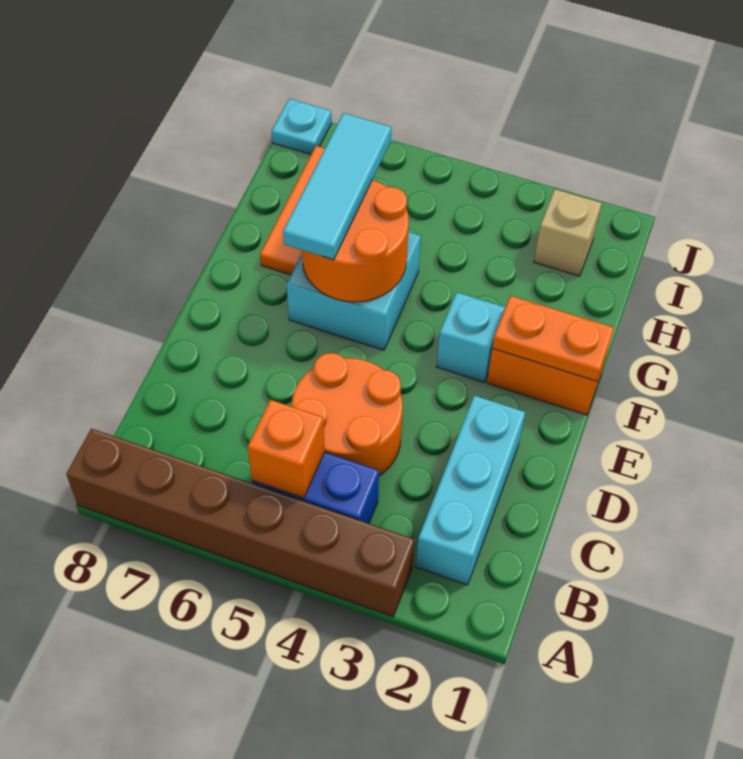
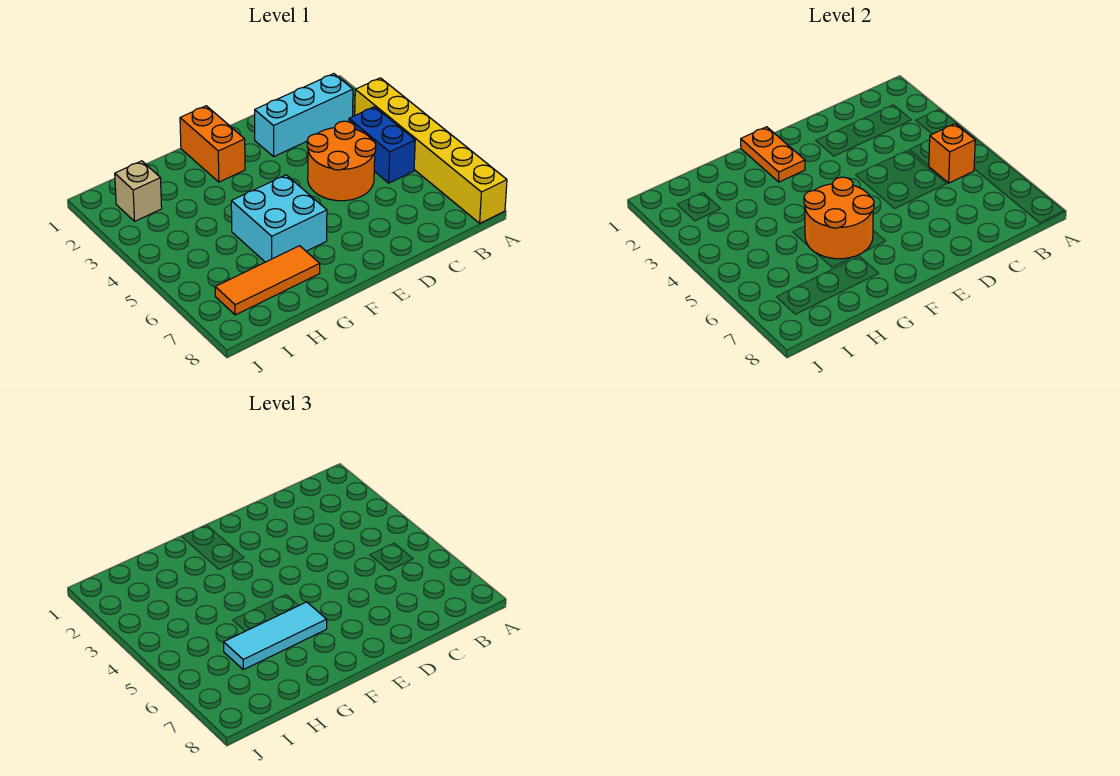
brown 1x6 brick [66,429,415,617] -> yellow 1x6 brick [355,78,507,223]
cyan 1x1 brick [436,292,506,382] -> none
cyan 1x1 plate [272,99,332,154] -> none

